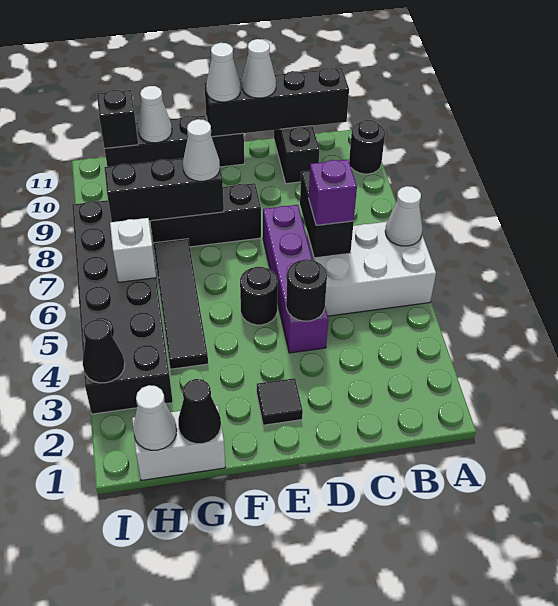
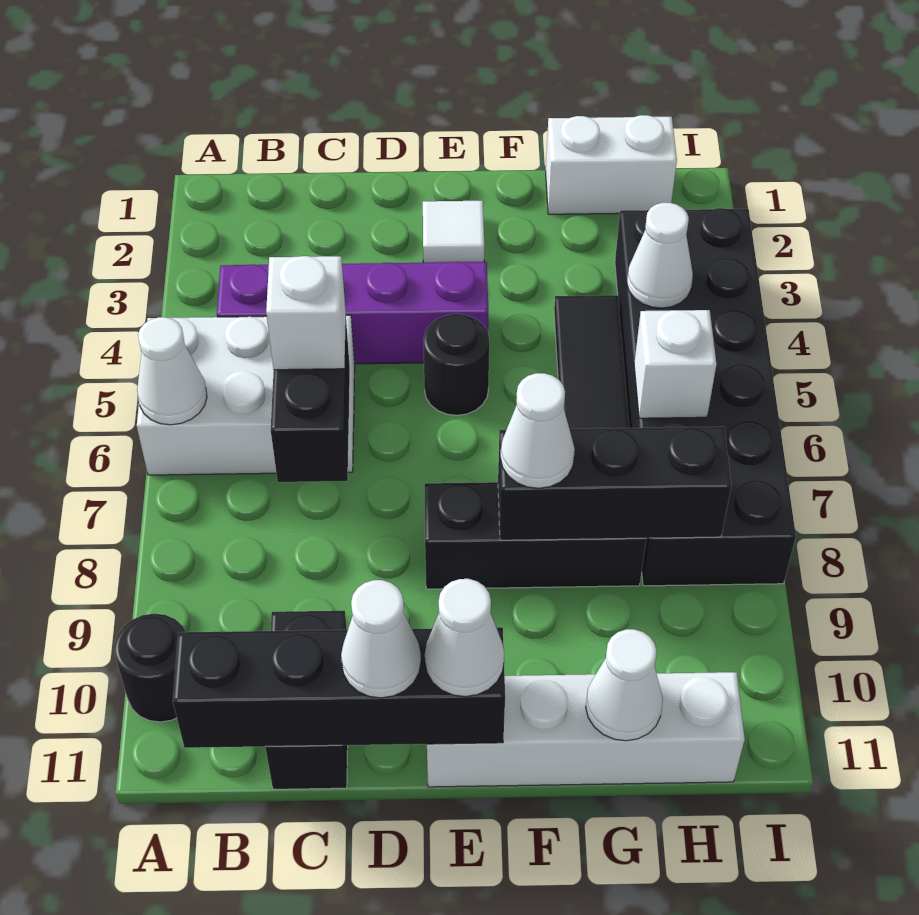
purple 1x1 brick [309,160,357,225] -> white 1x1 brick [266,256,346,370]
purple 1x4 brick [263,205,328,353] -> purple 1x4 brick turned to [217,262,488,364]
black 1x1 round brick [286,259,327,321] -> none
black 1x1 tile [257,378,303,425] -> white 1x1 tile [423,201,484,263]
black 1x4 brick [105,115,244,167] -> white 1x4 brick [427,672,745,787]
black 1x1 cone [178,379,221,444] -> none
white 1x1 cone [133,385,177,450] -> white 1x1 cone moved to [627,203,693,308]
black 1x1 brick [97,90,138,149] -> none
black 1x1 cone [83,319,125,383] -> none

